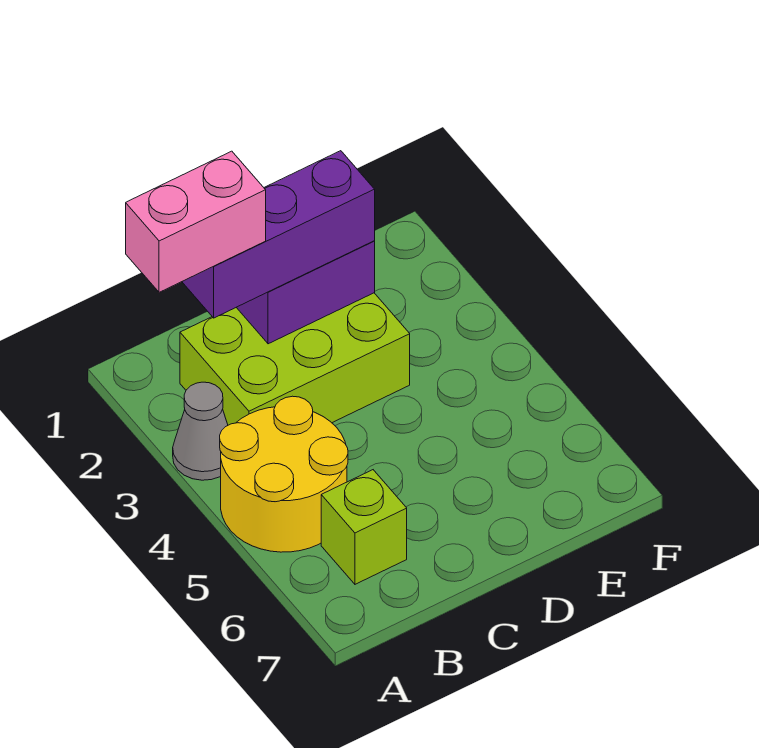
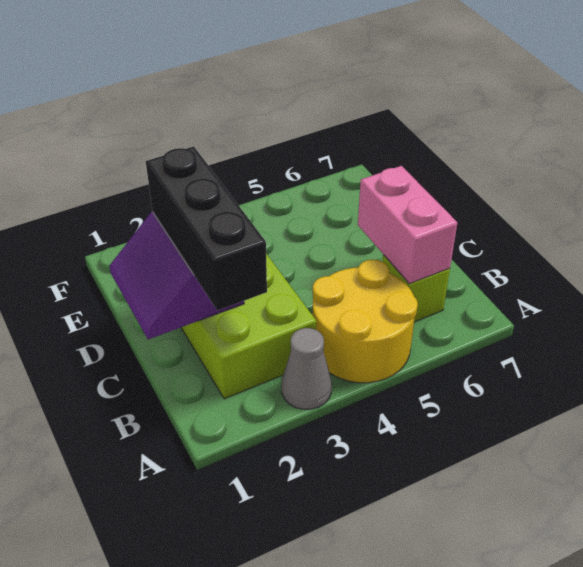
pink 1x2 brick [126,151,266,292] -> pink 1x2 brick moved to [358,166,457,284]
purple 1x3 brick [182,151,375,318] -> black 1x3 brick [146,146,267,311]

